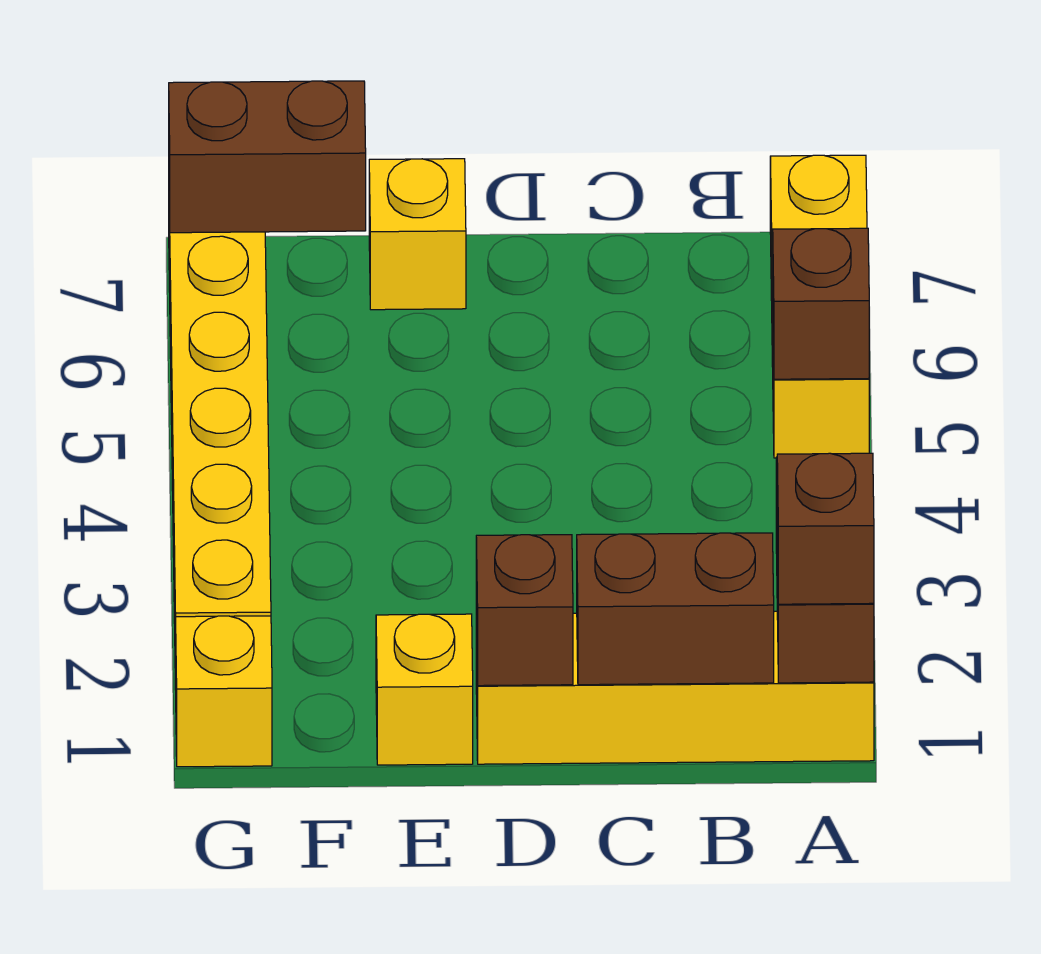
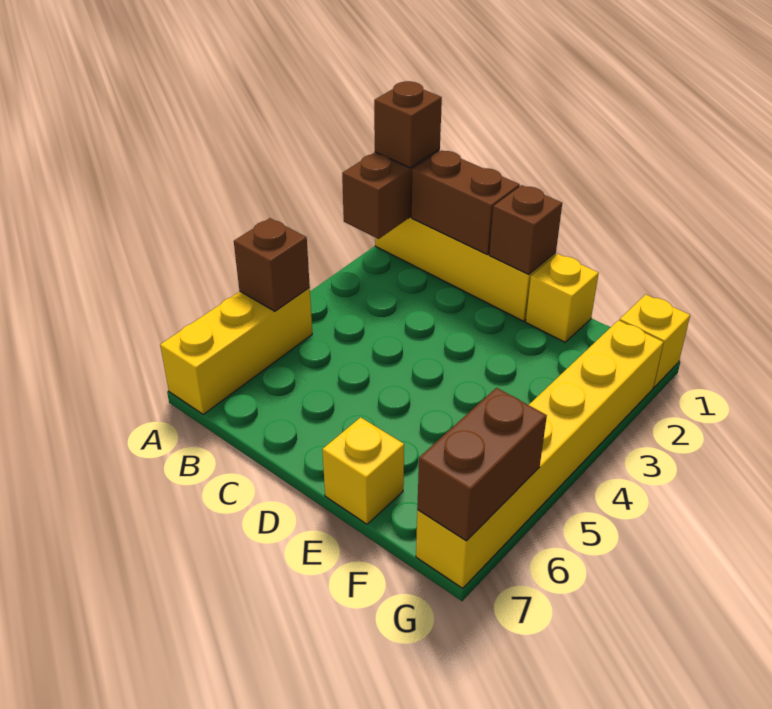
brown 1x2 brick [169,81,366,233] -> brown 1x2 brick turned to [417,388,547,541]

